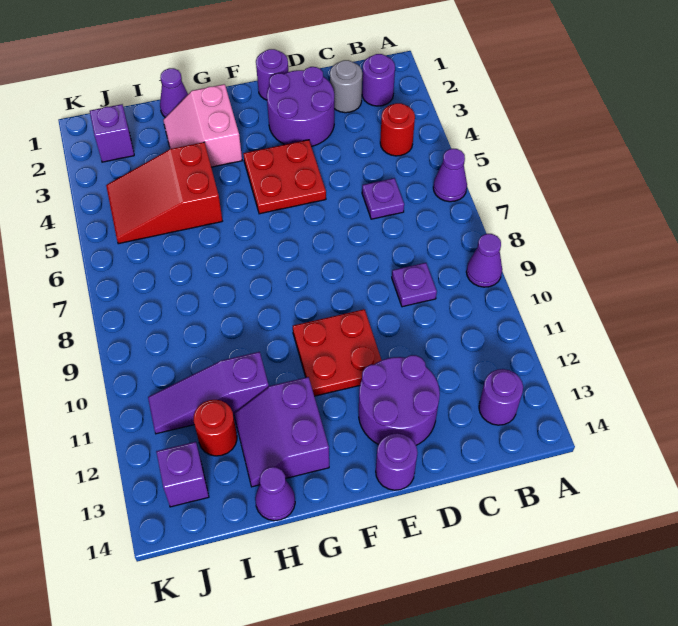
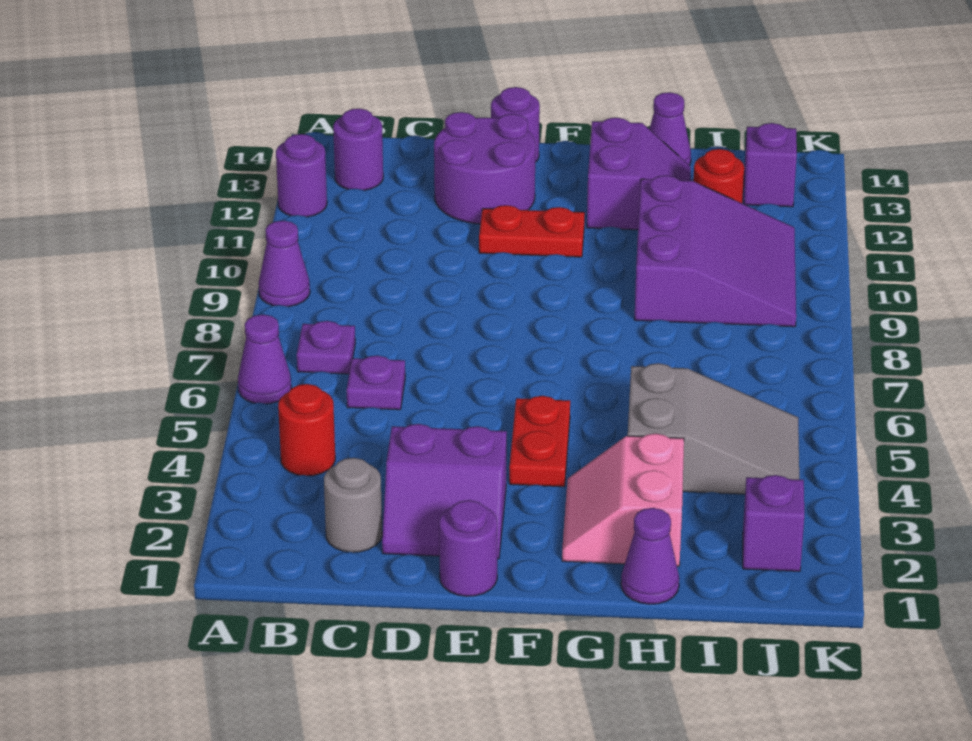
purple 1x1 round brick [362,54,395,106] -> purple 1x1 round brick moved to [276,134,327,217]
purple 1x1 plate [392,263,437,307] -> purple 1x1 plate moved to [297,321,355,374]
purple 2x2 round brick [267,67,334,147] -> purple 2x2 slope [382,424,507,559]
red 2x2 plate [243,140,326,214] -> red 1x2 plate [509,396,570,487]
red 2x2 plate [293,309,381,396] -> red 1x2 plate [479,205,585,257]
pink 2x2 slope [163,84,242,167] -> pink 2x2 slope turned to [562,433,684,566]
red 2x3 slope [106,142,222,244] -> grey 2x3 slope [628,363,799,494]
purple 1x3 slope [148,352,269,434] -> purple 3x3 slope [634,175,796,327]

